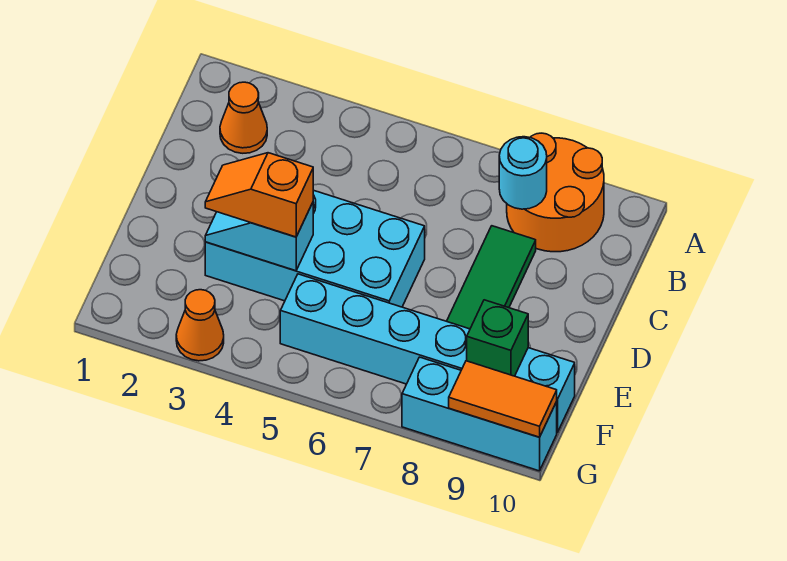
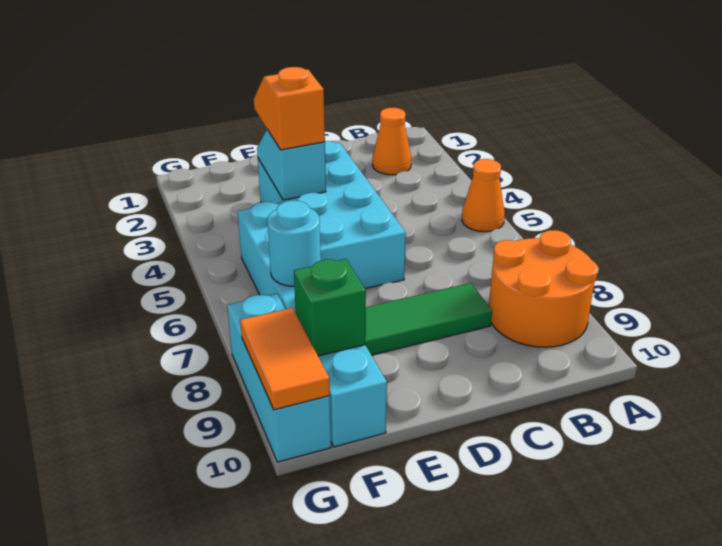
cyan 1x1 round brick [499,137,547,209] -> cyan 1x1 round brick moved to [267,201,321,286]
orange 1x1 cone [176,290,224,361] -> orange 1x1 cone moved to [462,159,505,232]

